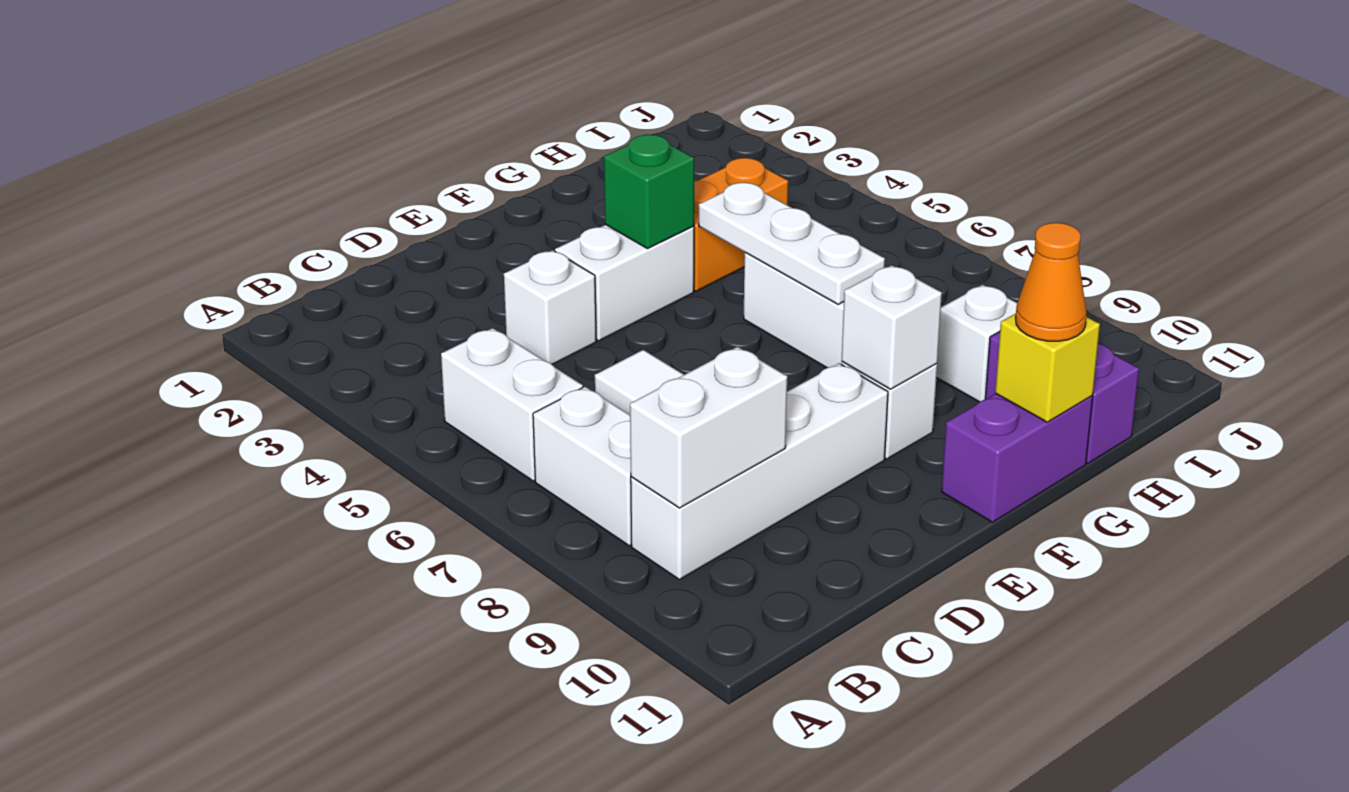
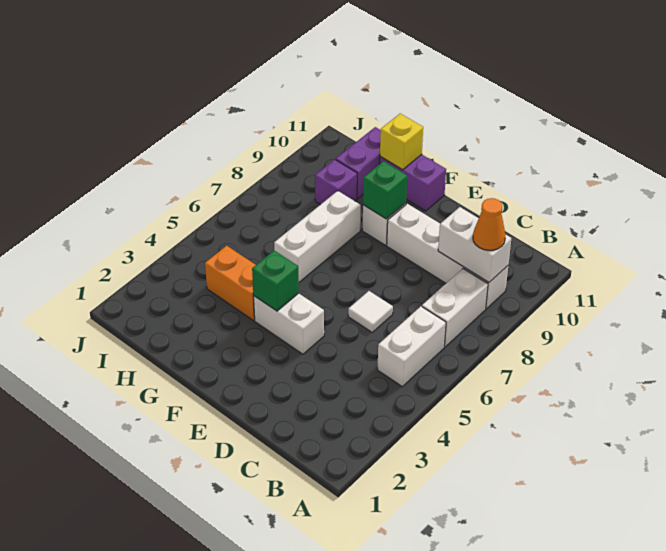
white 1x1 brick [504,250,596,364] -> none
white 1x1 brick [842,265,942,389] -> green 1x1 brick [363,161,407,219]
white 1x3 plate [699,182,885,304] -> none
orange 1x1 cone [1015,223,1087,341] -> orange 1x1 cone moved to [473,198,506,250]
white 1x1 brick [936,285,1017,402] -> purple 1x1 brick [315,159,357,205]

